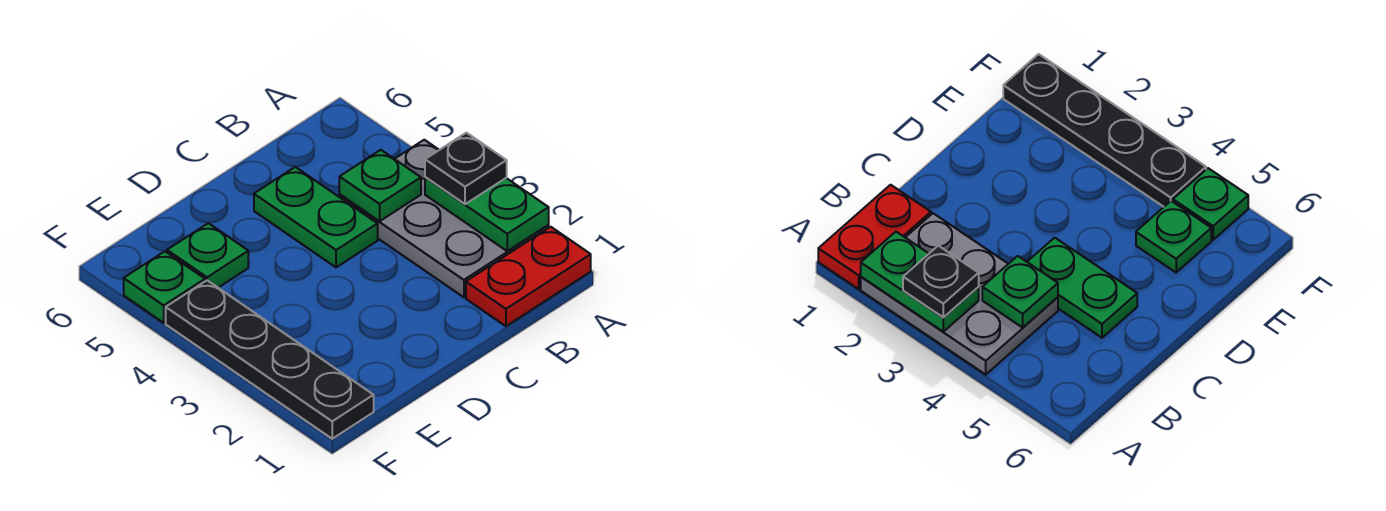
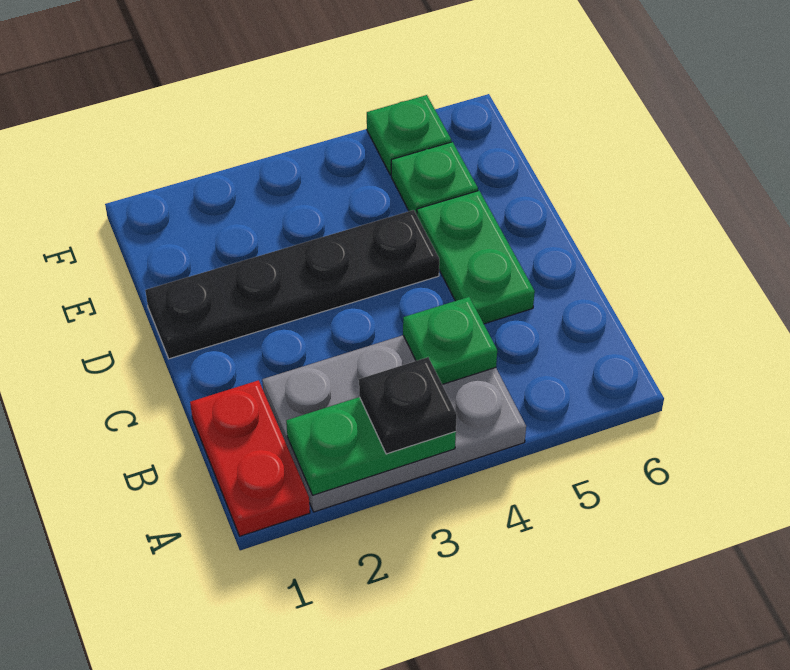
green 1x2 plate [254,167,378,267] -> green 1x2 plate turned to [417,191,535,324]
black 1x4 plate [166,280,374,439] -> black 1x4 plate moved to [145,210,439,359]

